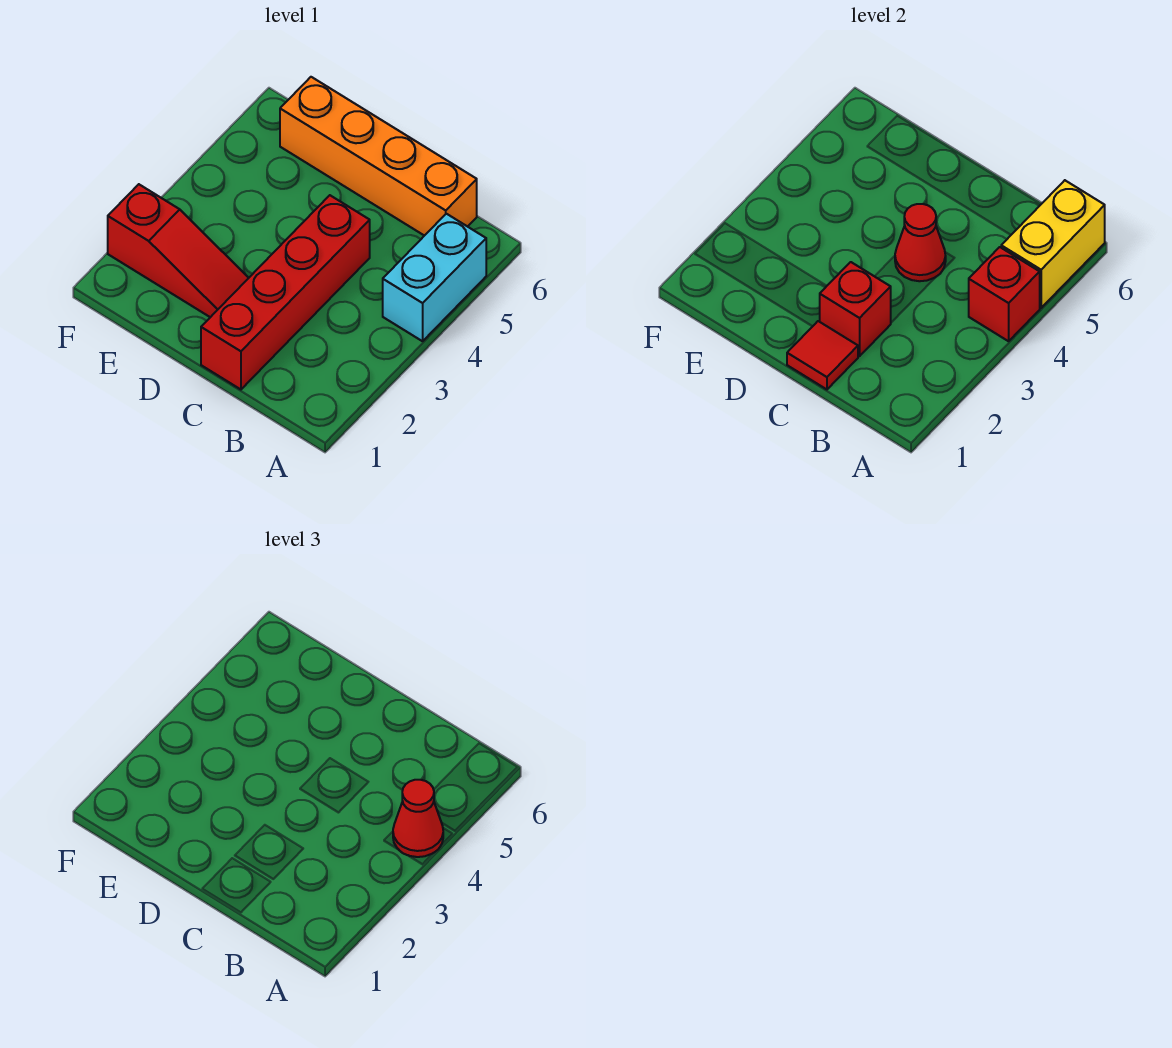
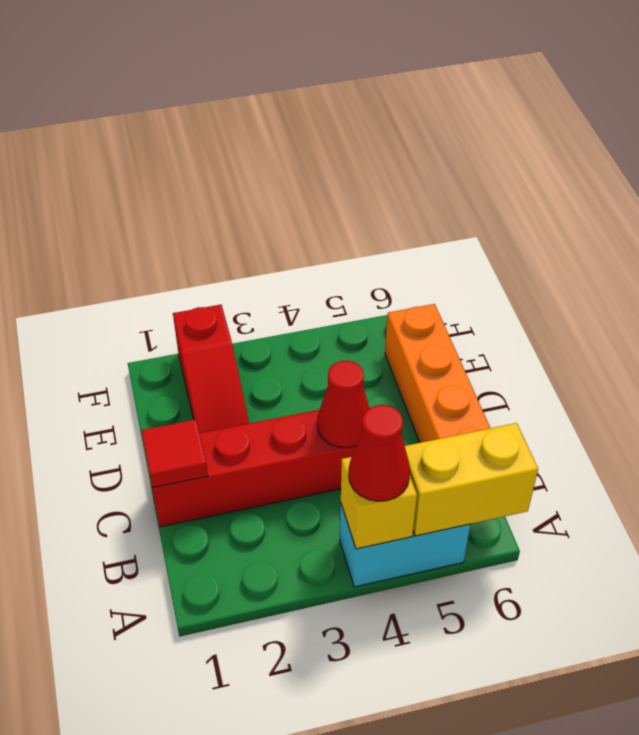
red 1x1 brick [969,247,1040,341] -> yellow 1x1 brick [341,457,417,549]
red 1x1 brick [820,262,891,356] -> none

